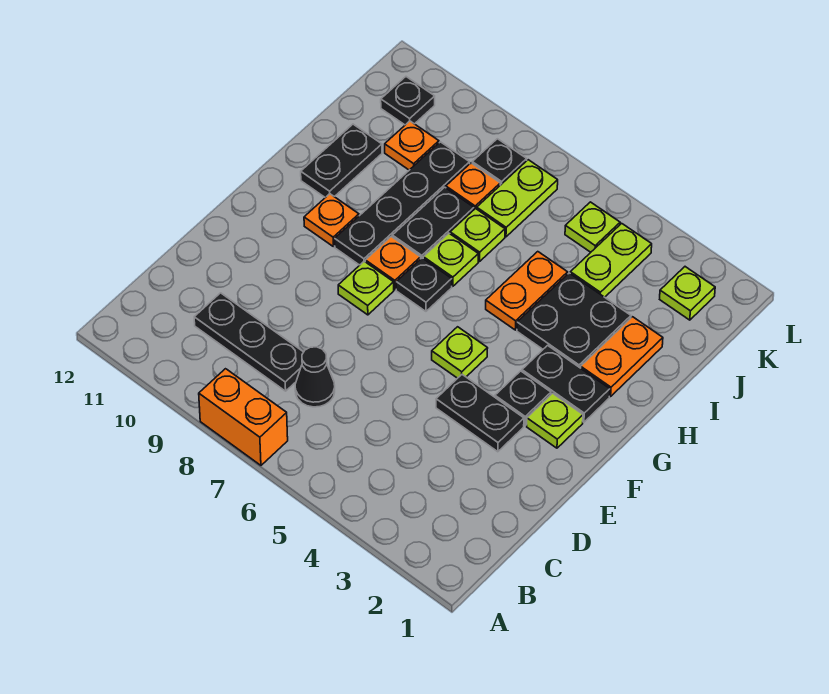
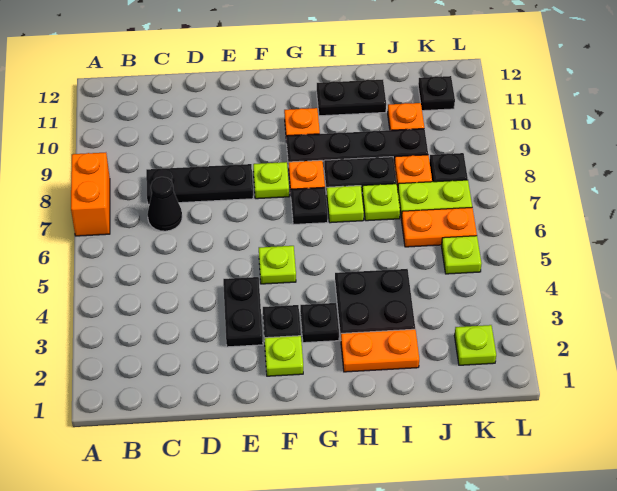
black 1x3 plate [194,293,303,391] -> black 1x3 plate turned to [146,164,253,204]
black 1x2 plate [522,345,610,422] -> black 1x1 plate [300,303,339,343]
orange 1x2 plate [486,252,568,330] -> orange 1x2 plate moved to [401,207,477,247]
lime 1x2 plate [570,223,652,297] -> none

